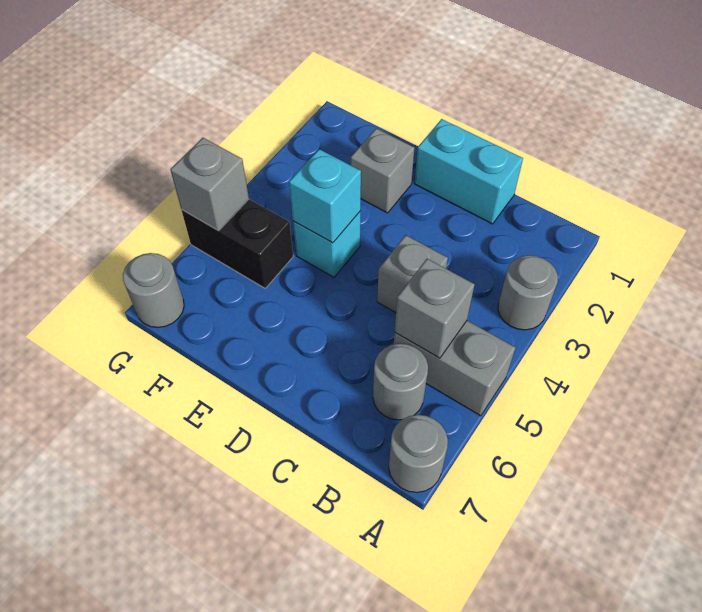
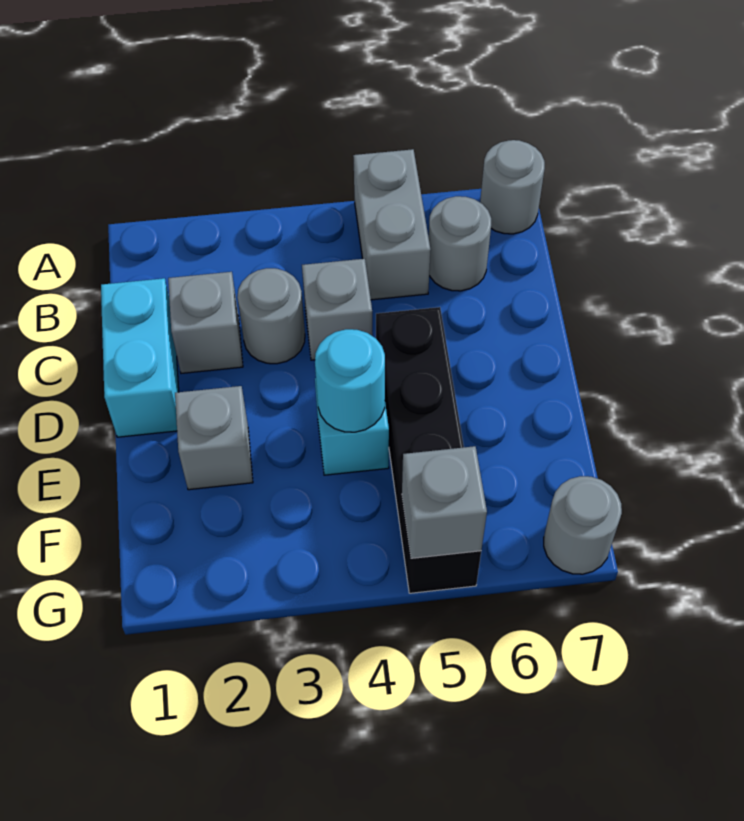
grey 1x1 round brick [498,255,558,330] -> grey 1x1 round brick moved to [237,268,305,364]
grey 1x1 brick [395,259,475,358] -> grey 1x1 brick moved to [168,272,243,373]
cyan 1x1 brick [289,149,361,243] -> cyan 1x1 round brick [315,329,385,432]
black 1x2 brick [182,199,293,288] -> black 1x4 brick [376,307,481,593]

